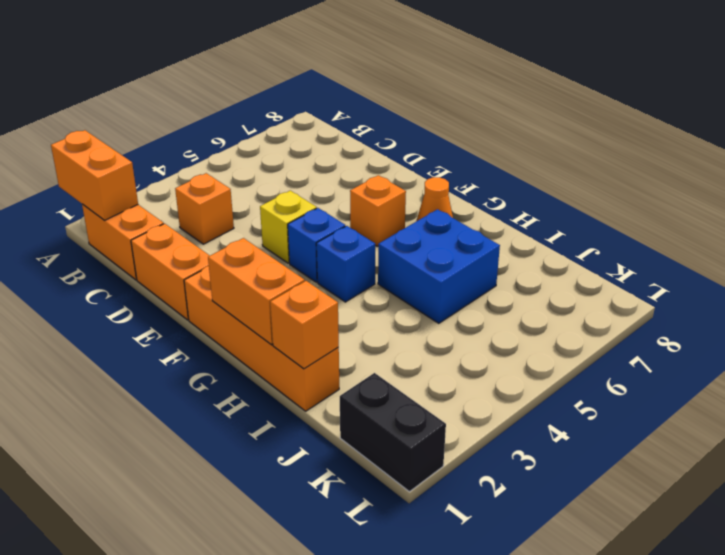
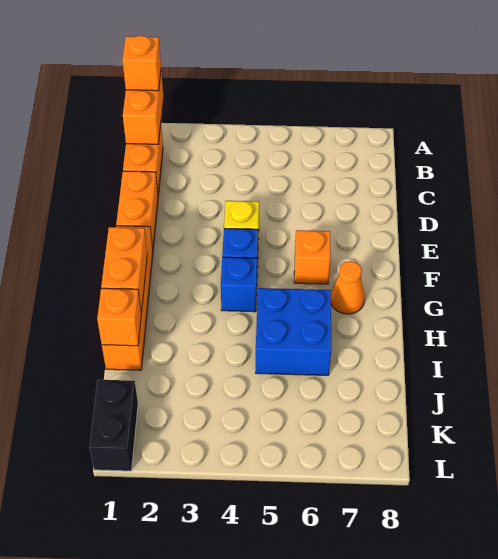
orange 1x1 brick [175,173,234,244] -> orange 1x1 brick moved to [123,36,161,91]

